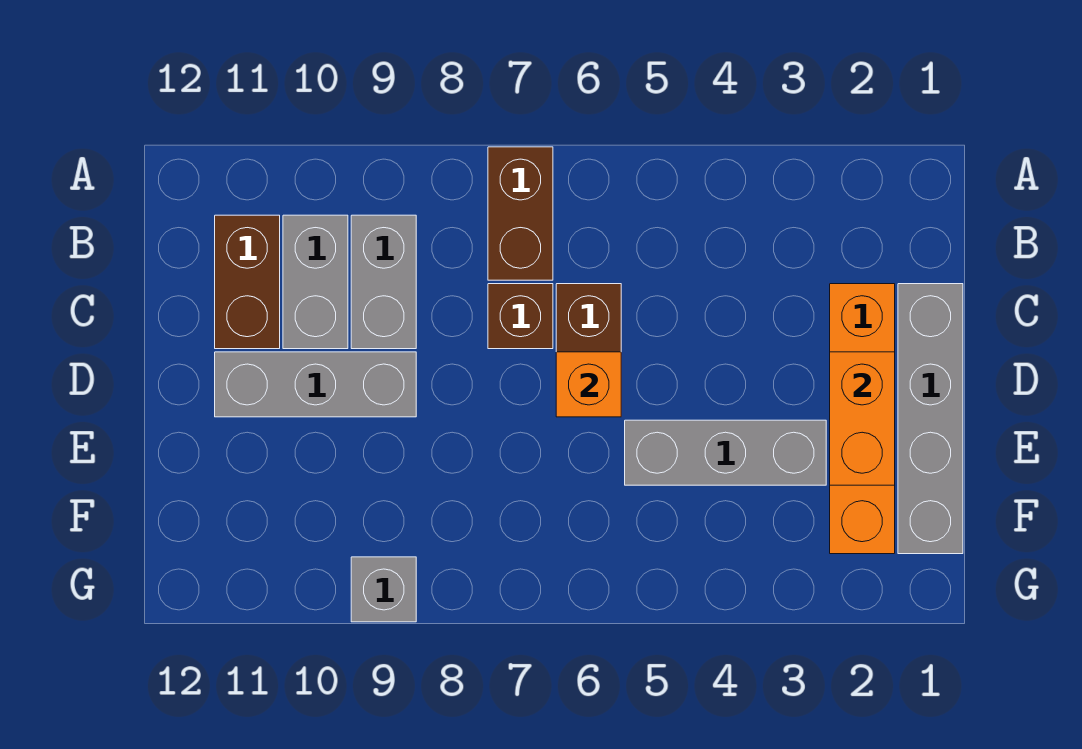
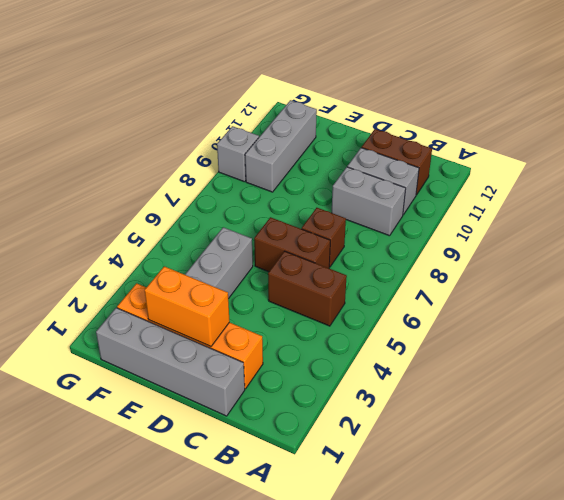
brown 1x2 brick [488,147,553,280] -> brown 1x2 brick moved to [268,251,347,326]
orange 1x1 brick [556,352,621,417] -> none
grey 1x3 brick [215,352,416,417] -> grey 1x3 brick moved to [245,100,317,192]

